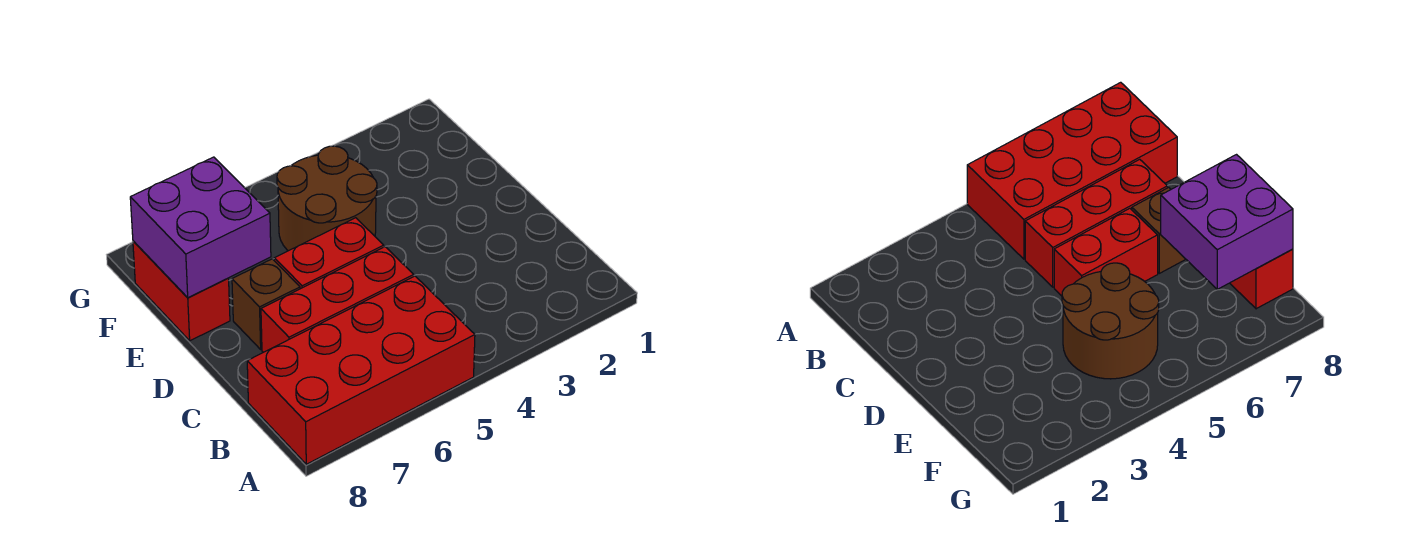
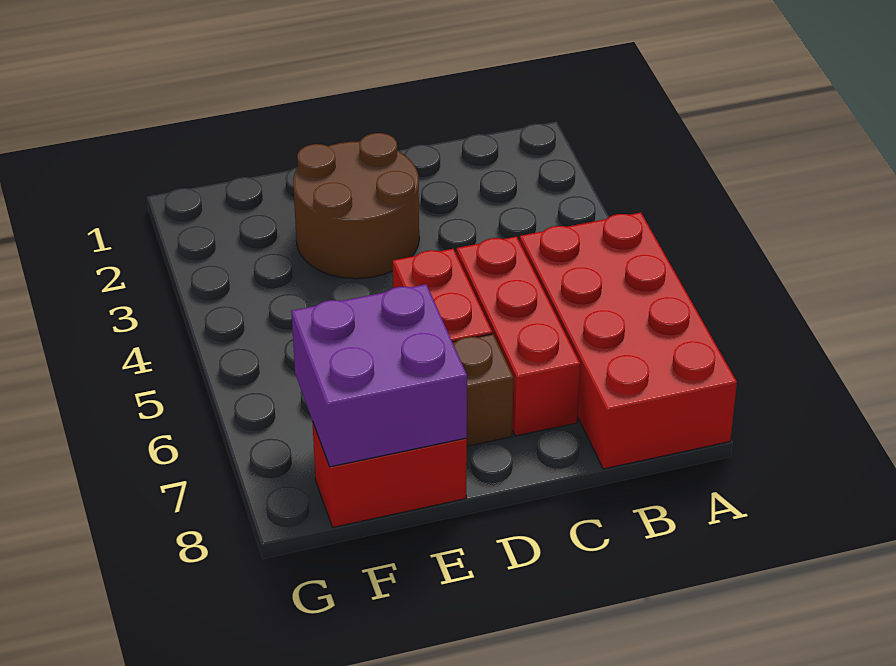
brown 2x2 round brick [277,146,377,251] -> brown 2x2 round brick moved to [293,133,419,279]

